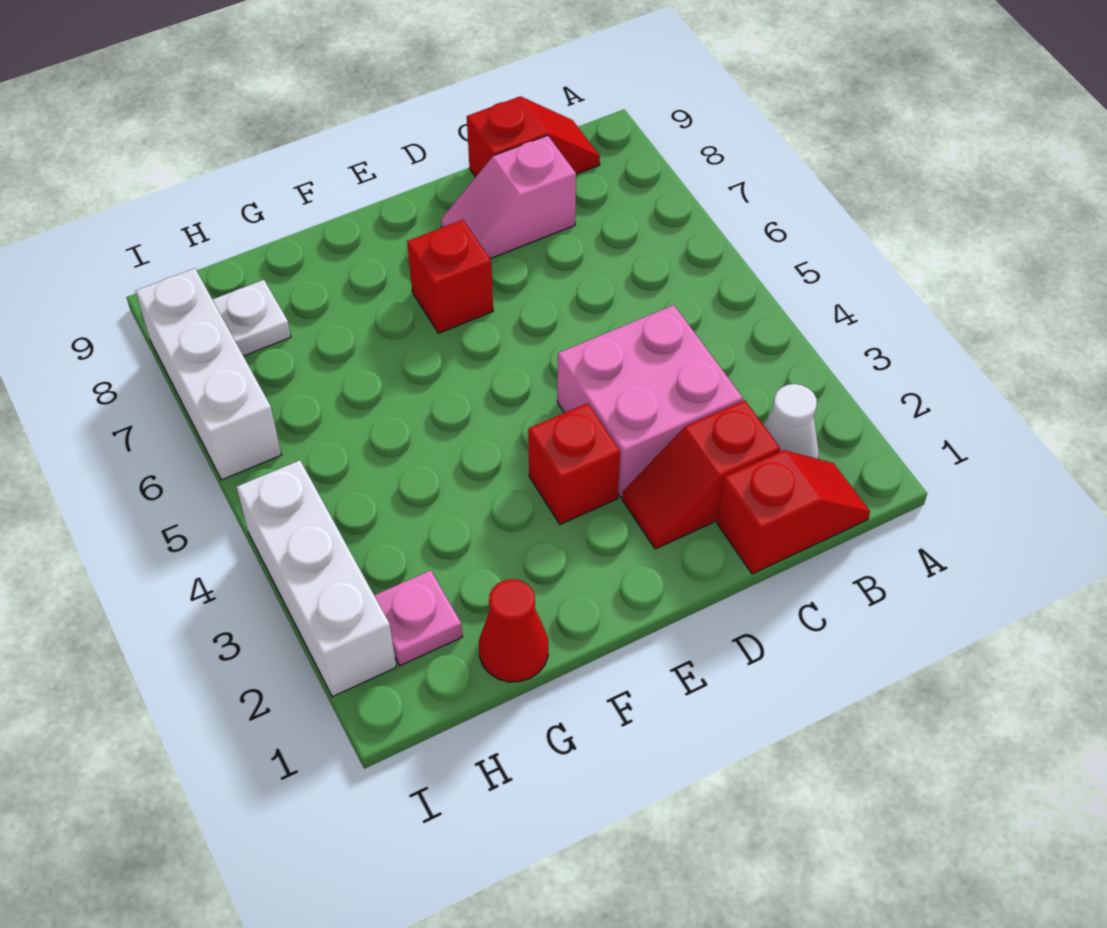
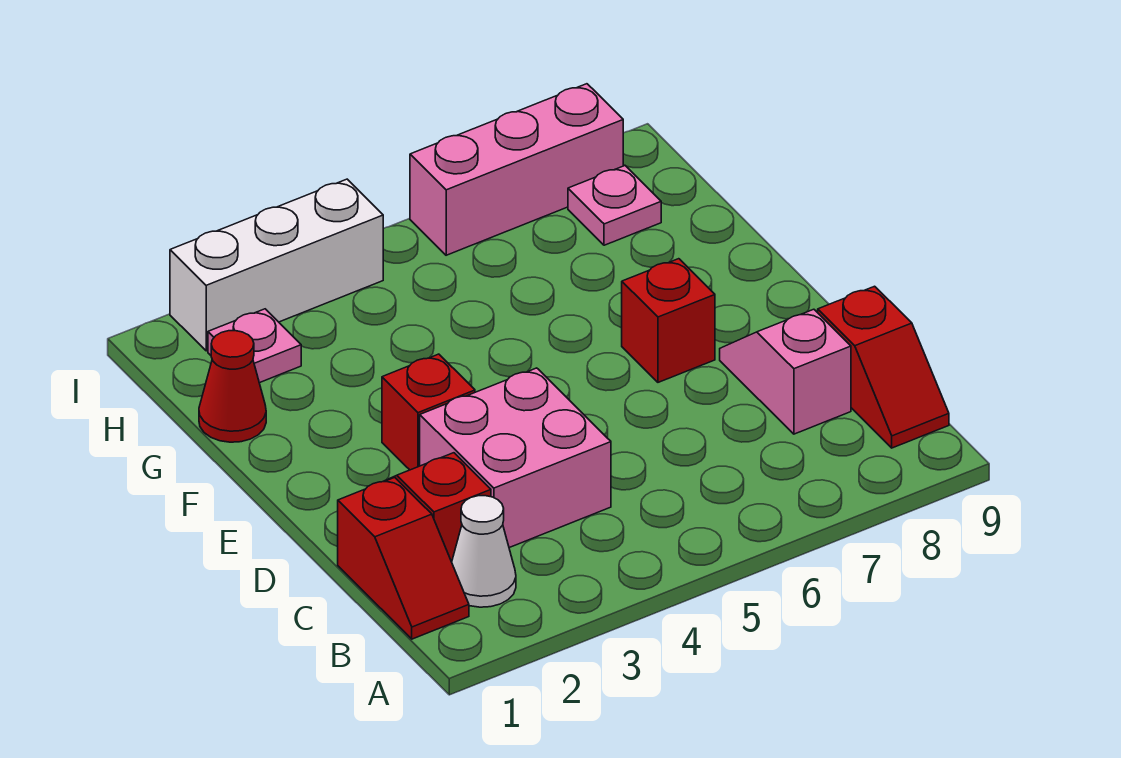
white 1x1 plate [213,280,291,356] -> pink 1x1 plate [568,166,661,245]
white 1x3 brick [135,268,282,480] -> pink 1x3 brick [410,84,623,255]

